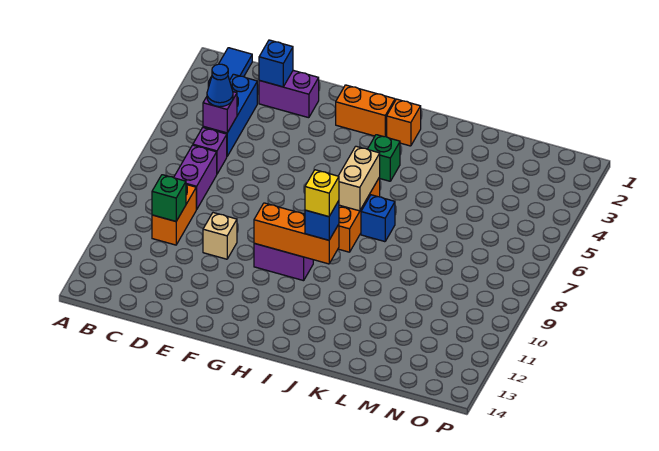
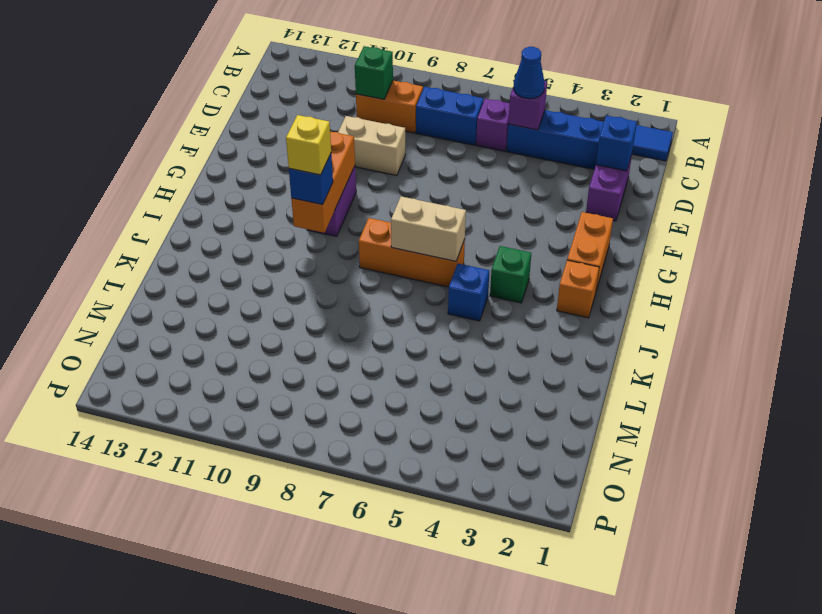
purple 1x2 brick [174,145,217,209] -> blue 1x2 brick [416,87,483,145]
tan 1x1 brick [203,213,237,259] -> tan 1x2 brick [338,116,405,175]
blue 1x1 brick [361,195,395,242] -> blue 1x1 brick moved to [448,264,489,321]

